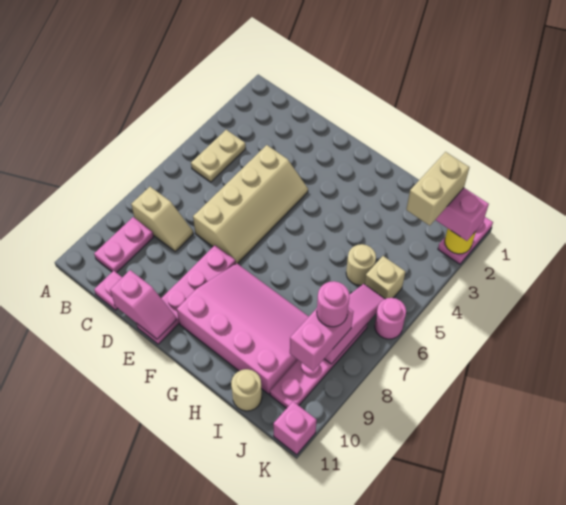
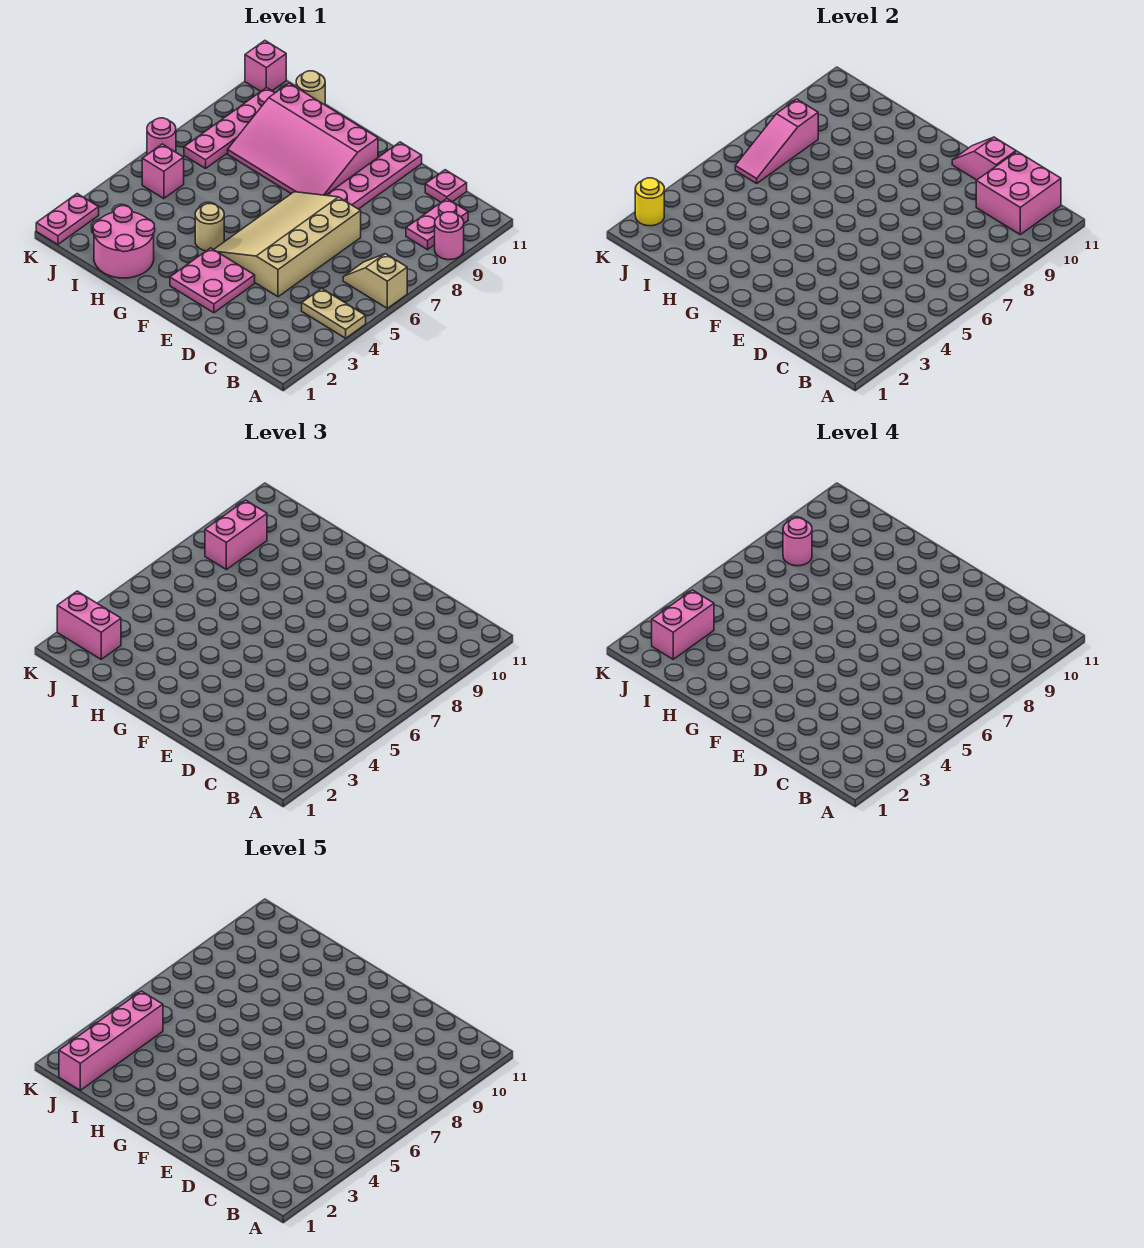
none -> pink 1x1 round brick [435,212,464,260]
tan 1x2 plate [191,130,246,182] -> tan 1x2 plate turned to [302,288,366,338]
tan 1x2 slope [131,187,193,251] -> tan 1x2 slope moved to [343,254,407,308]
none -> pink 2x2 brick [976,151,1061,234]
tan 2x4 slope [193,145,308,264] -> tan 3x4 slope [214,192,361,297]
none -> pink 2x2 plate [170,248,255,313]
none -> pink 2x2 round brick [93,206,155,278]
tan 1x1 round brick [346,244,376,285] -> tan 1x1 round brick moved to [195,204,224,251]
none -> pink 1x4 brick [59,991,163,1090]
tan 1x2 brick [406,152,469,226] -> pink 1x2 brick [652,590,714,659]
tan 1x1 brick [365,256,406,299] -> pink 1x1 brick [142,144,184,199]

